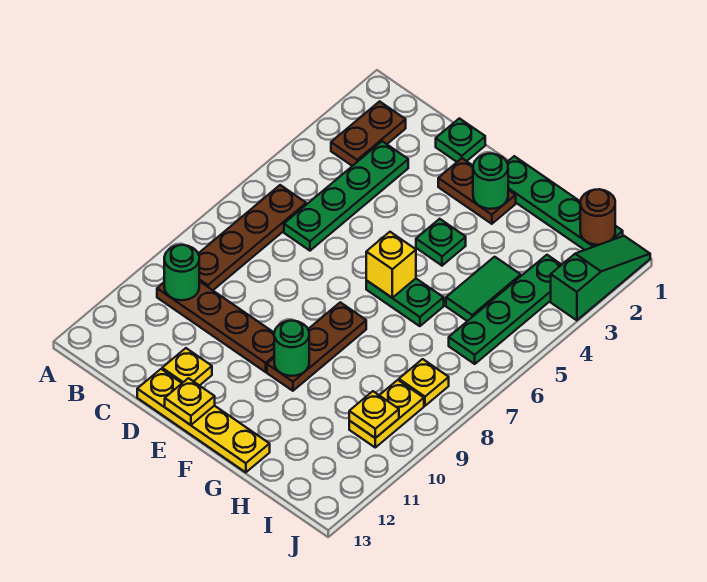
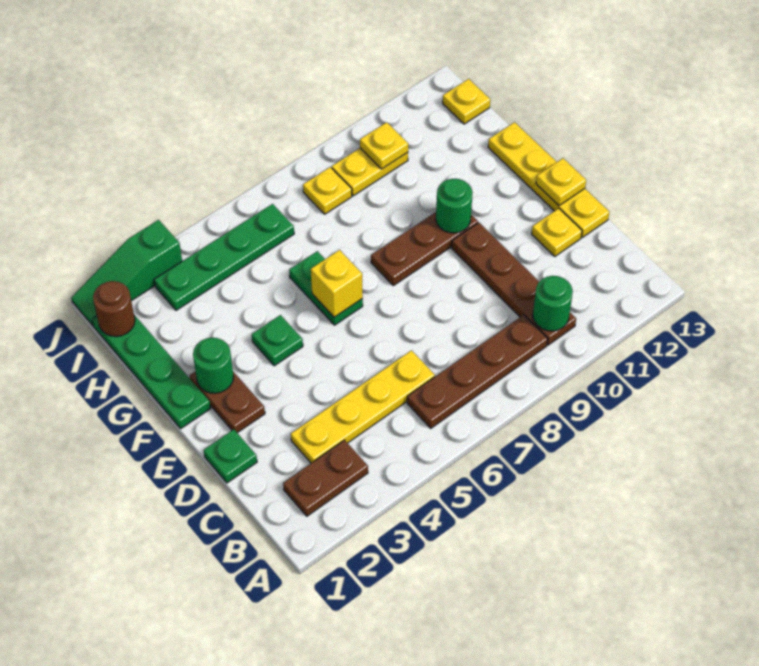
green 1x4 plate [284,141,408,251] -> yellow 1x4 plate [291,350,435,463]
green 1x2 tile [446,257,521,321] -> none
none -> yellow 1x1 plate [443,79,490,124]

